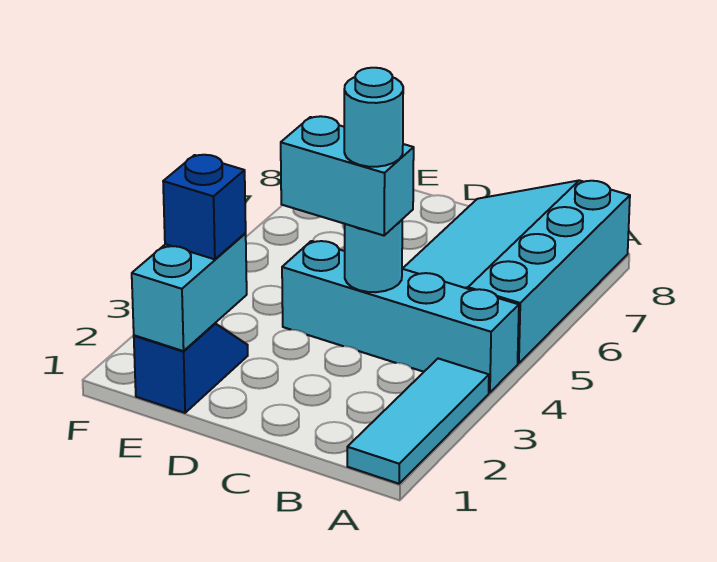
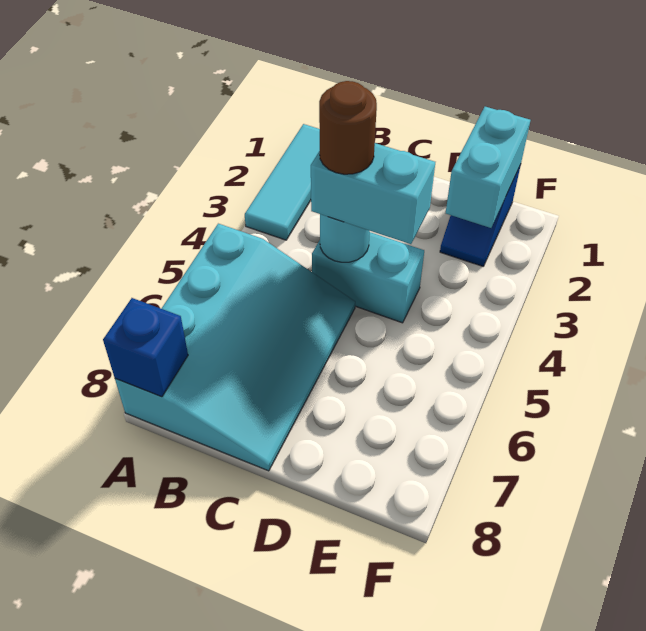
cyan 1x4 brick [282,241,519,393] -> cyan 1x2 brick [312,232,424,323]
cyan 1x1 round brick [344,68,403,167] -> brown 1x1 round brick [319,81,377,174]
blue 1x1 brick [163,155,246,259] -> blue 1x1 brick moved to [103,298,188,397]

